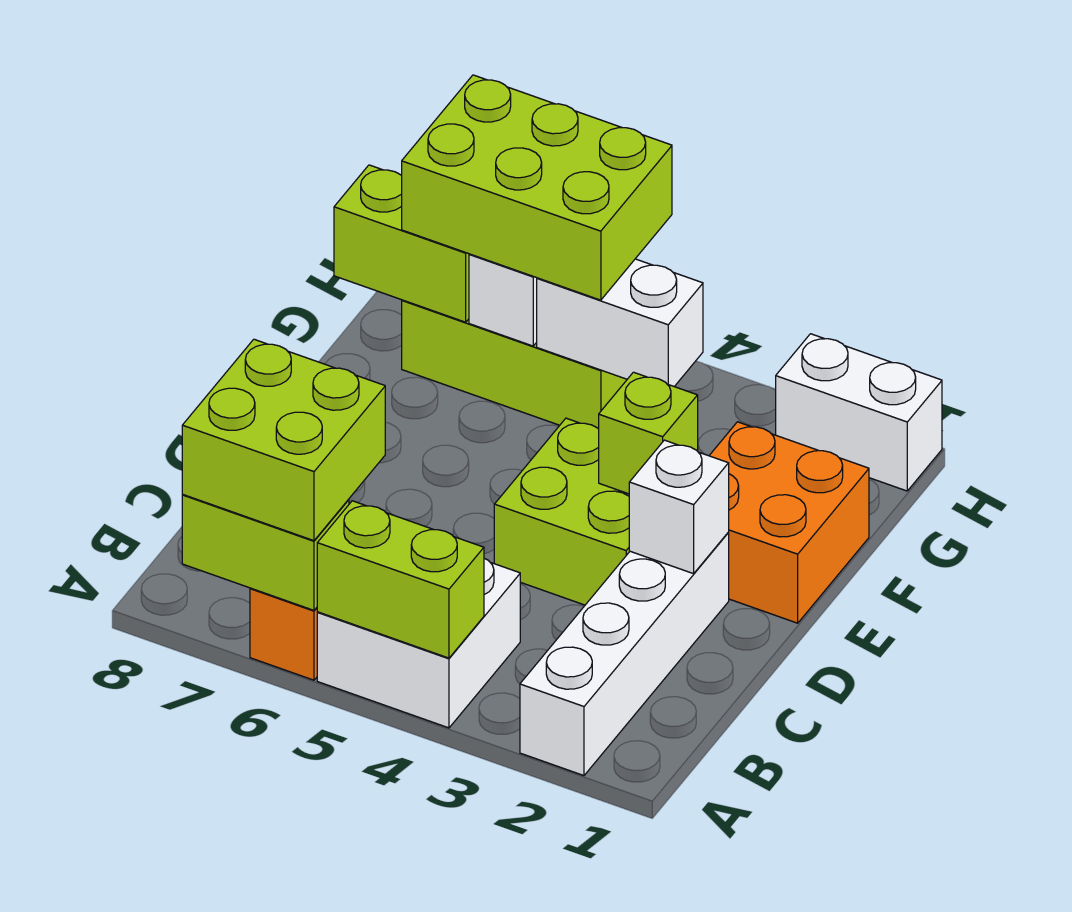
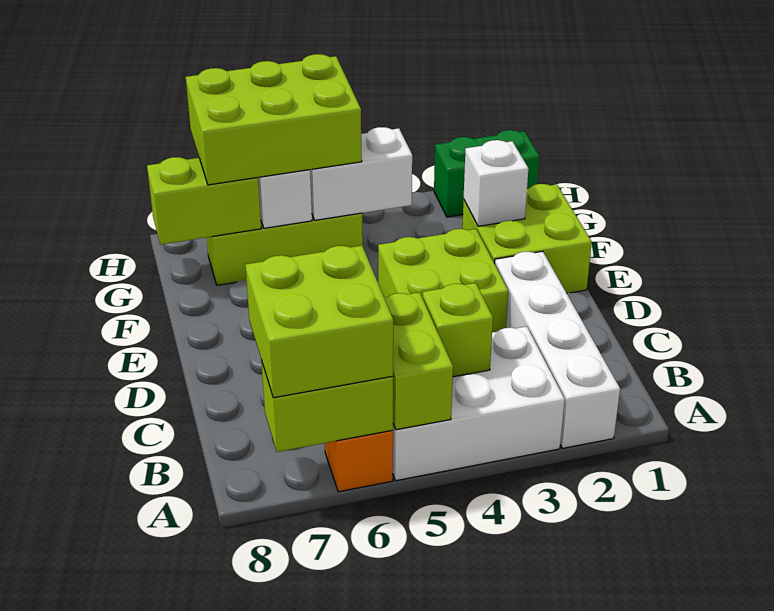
white 2x2 brick [317,558,520,728] -> white 2x3 brick [393,326,565,481]
lime 1x2 brick [317,501,484,658] -> lime 1x2 brick turned to [385,292,453,430]
white 1x1 brick [629,440,729,574] -> white 1x1 brick moved to [464,140,528,226]
orange 2x2 brick [709,422,869,623] -> lime 2x2 brick [462,184,592,293]
lime 1x1 brick [599,372,698,494] -> lime 1x1 brick moved to [422,283,493,377]
white 1x2 brick [776,334,942,491] -> green 1x2 brick [434,130,540,217]

